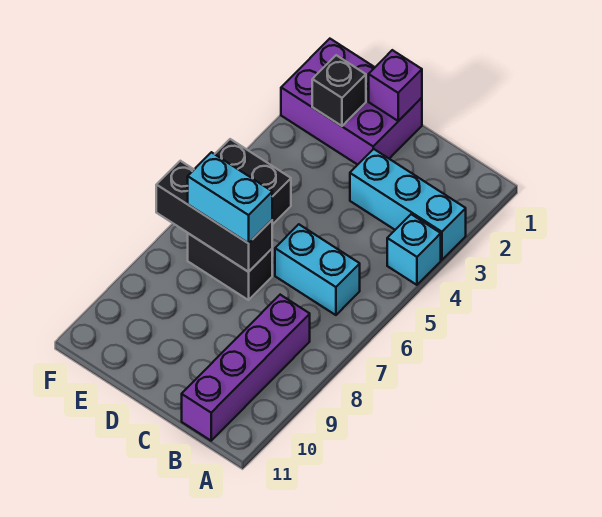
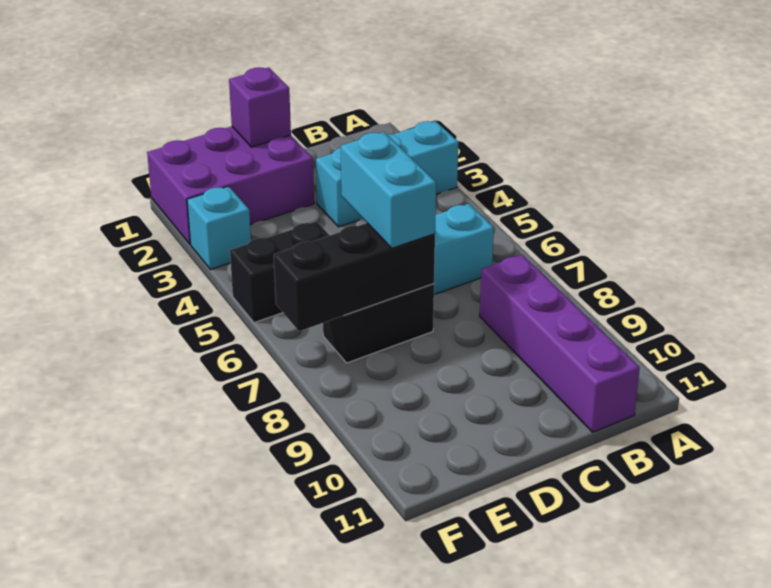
cyan 1x1 brick [387,214,441,285] -> cyan 1x1 brick moved to [187,186,251,270]
cyan 1x2 brick [188,152,272,243] -> cyan 1x2 brick turned to [341,132,436,248]
black 1x1 brick [312,55,366,126] -> none

